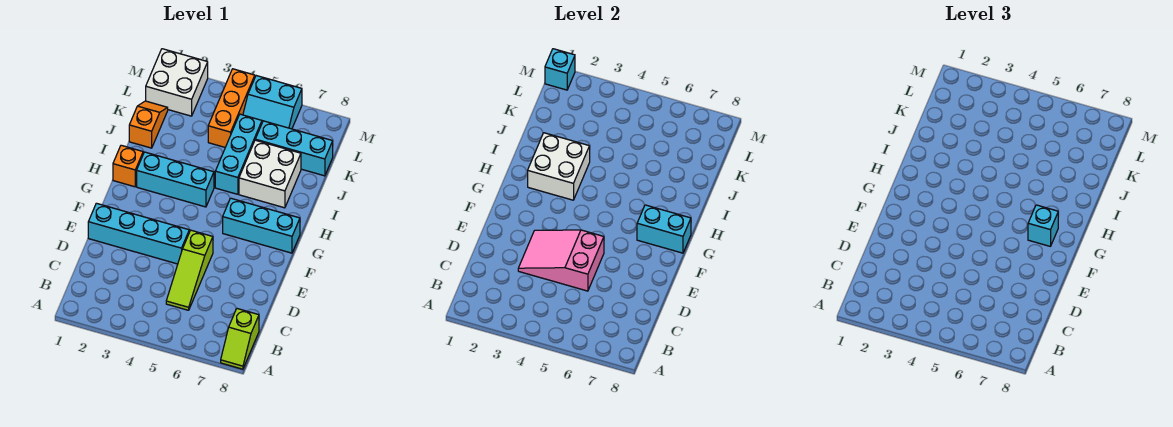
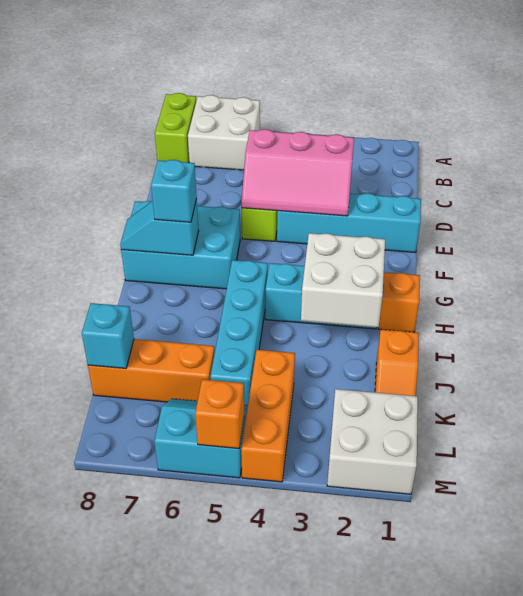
lime 1x2 slope [221,309,259,369] -> lime 1x2 brick [155,93,196,163]
pink 2x3 slope [518,230,604,291] -> pink 2x3 slope turned to [242,129,354,216]
cyan 1x3 brick [223,198,300,253] -> cyan 2x3 brick [121,201,240,289]
cyan 1x2 brick [637,205,691,253] -> cyan 1x2 slope [120,199,199,255]
cyan 1x3 brick [215,114,262,194] -> cyan 1x4 brick [210,260,268,406]
white 2x2 brick [239,140,301,208] -> white 2x2 brick moved to [188,95,260,170]
cyan 1x3 brick [255,121,333,176] -> orange 1x3 brick [88,339,214,402]
cyan 1x1 brick [545,49,575,90] -> cyan 1x1 brick moved to [82,303,134,368]
none -> orange 1x1 brick [195,379,244,449]

